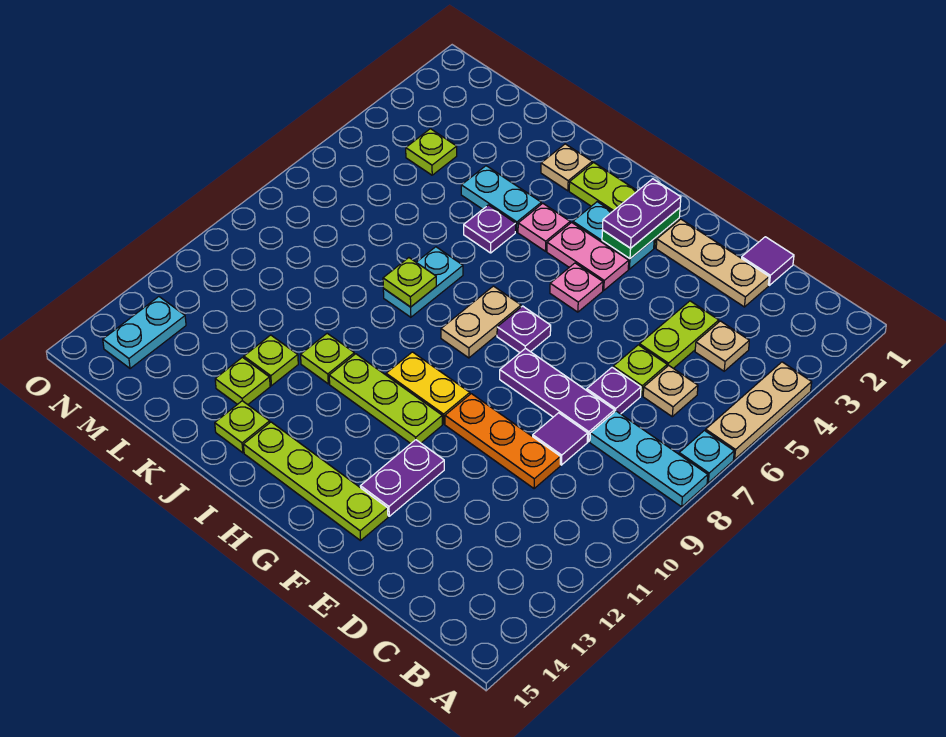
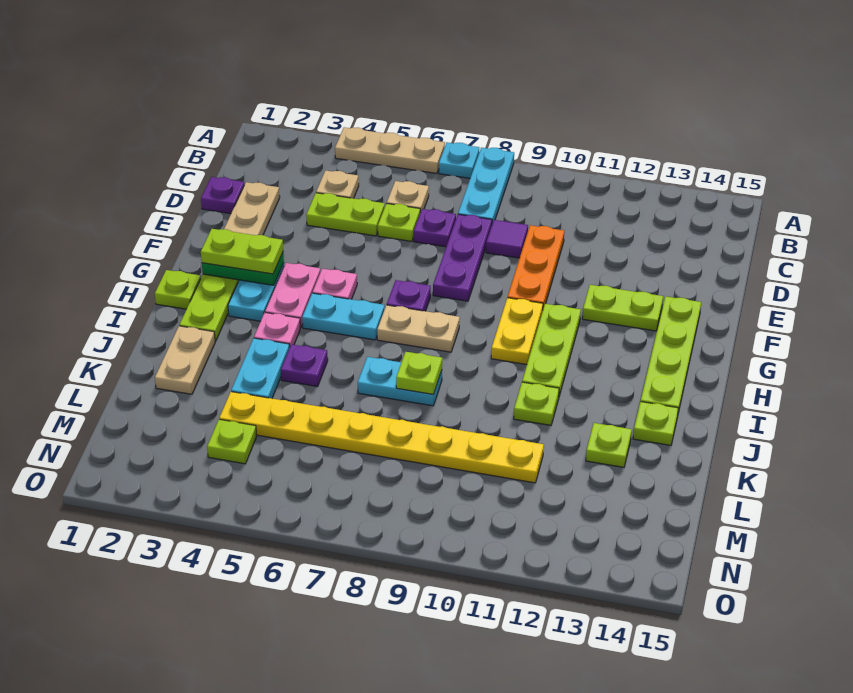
purple 1x1 tile [742,237,794,285] -> purple 1x1 plate [201,177,244,214]
purple 1x2 plate [360,440,444,516] -> lime 1x2 plate [582,285,663,331]
purple 1x2 plate [603,179,681,248] -> lime 1x2 plate [201,229,283,274]
tan 1x1 plate [541,144,592,191] -> tan 1x2 plate [155,326,215,394]
lime 1x1 plate [244,335,298,386] -> lime 1x1 plate moved to [155,270,201,309]
none -> yellow 1x8 plate [219,392,544,483]
cyan 1x2 plate [103,297,186,369] -> cyan 1x2 plate moved to [302,293,385,340]

